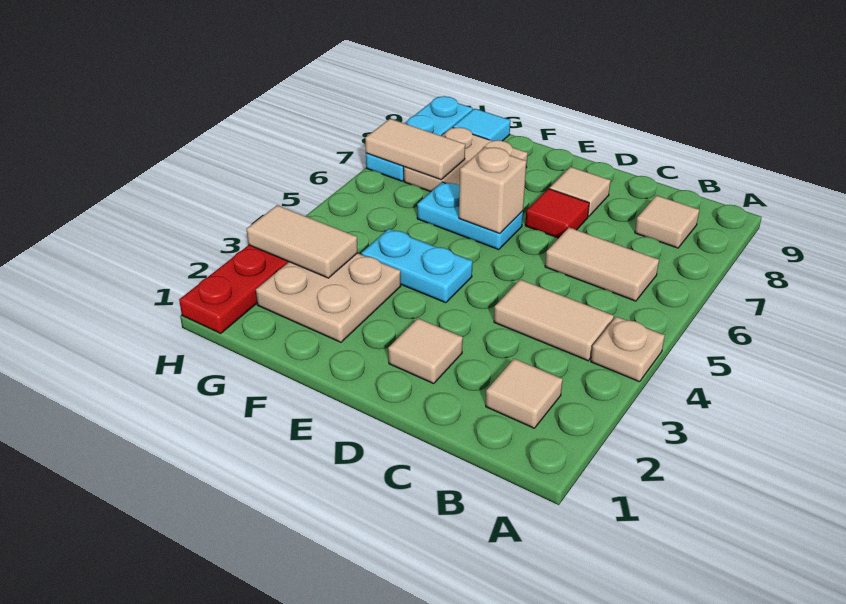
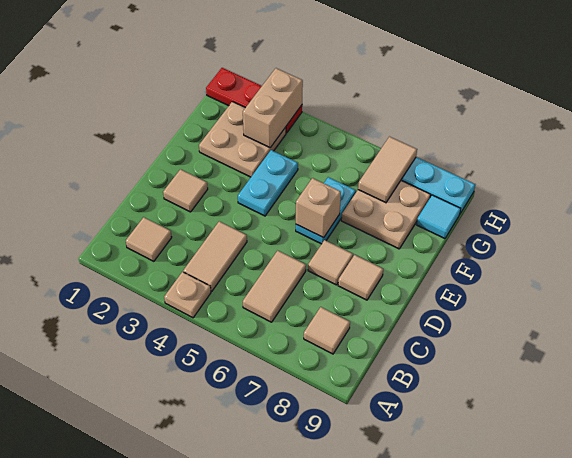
red 1x1 tile [525,189,589,238] -> tan 1x1 tile [308,240,353,285]
tan 1x2 tile [247,205,358,278] -> tan 1x2 brick [243,68,303,148]

